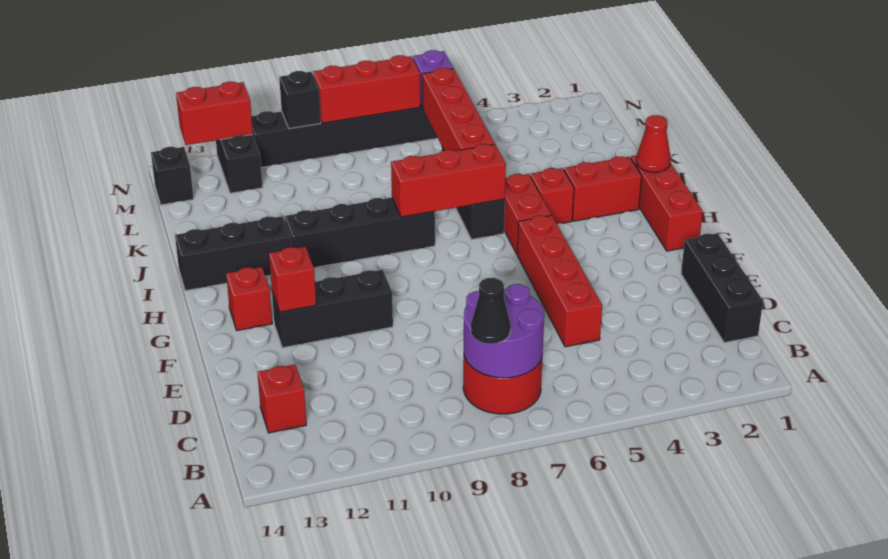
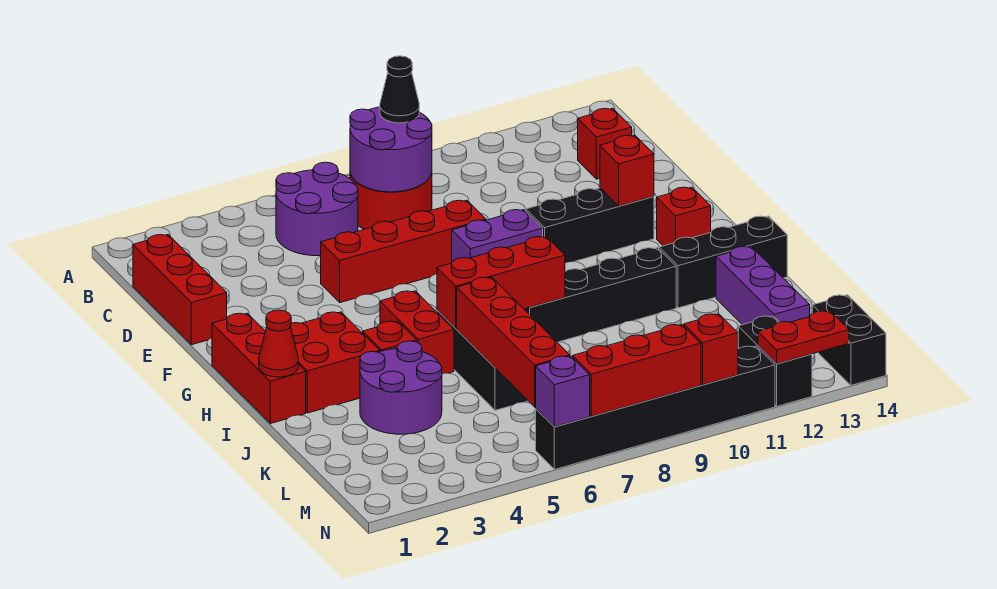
none -> purple 2x2 round brick [276,162,358,256]
black 1x3 brick [681,233,763,343] -> red 1x3 brick [133,235,227,345]
red 1x4 brick [517,215,602,347] -> red 1x4 brick turned to [321,200,486,303]
none -> purple 1x2 brick [452,210,543,262]
red 1x2 brick [564,157,642,221] -> red 2x2 brick [290,312,380,413]
none -> purple 2x2 round brick [360,341,442,434]
none -> purple 1x3 brick [716,246,810,325]
black 1x1 brick [151,147,194,205] -> black 1x2 brick [812,295,886,385]
black 1x1 brick [279,71,321,129] -> red 1x1 brick [684,314,738,385]
red 1x2 brick [176,82,253,145] -> red 1x2 plate [758,311,849,364]

